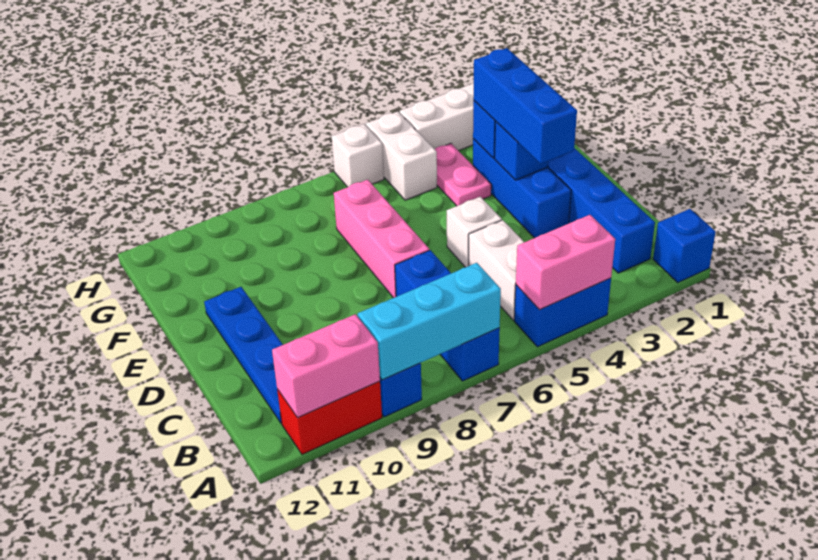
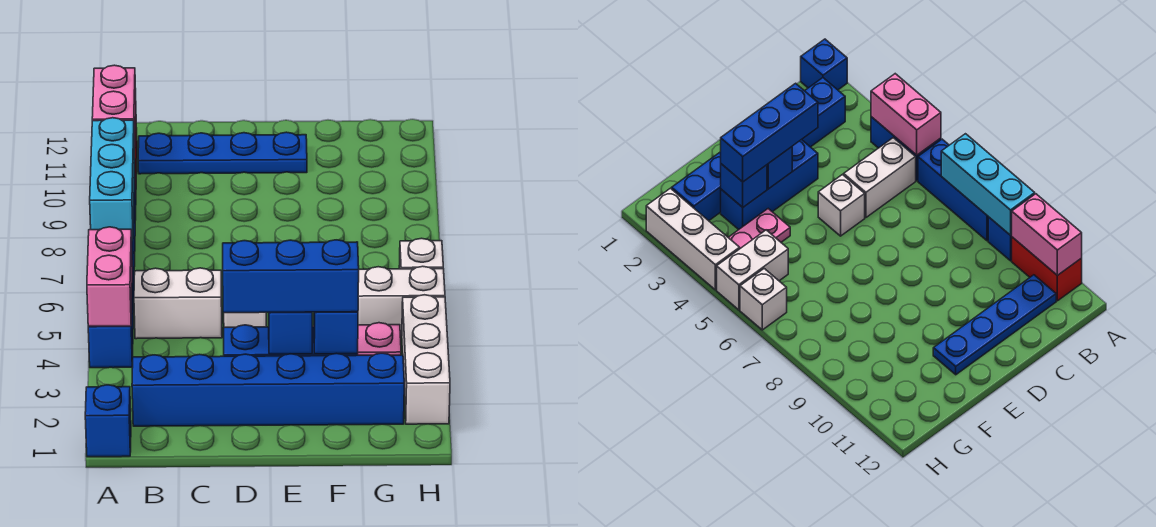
blue 1x3 brick [395,250,500,381] -> blue 1x3 brick turned to [918,139,988,241]
pink 1x3 brick [334,180,429,298] -> none

